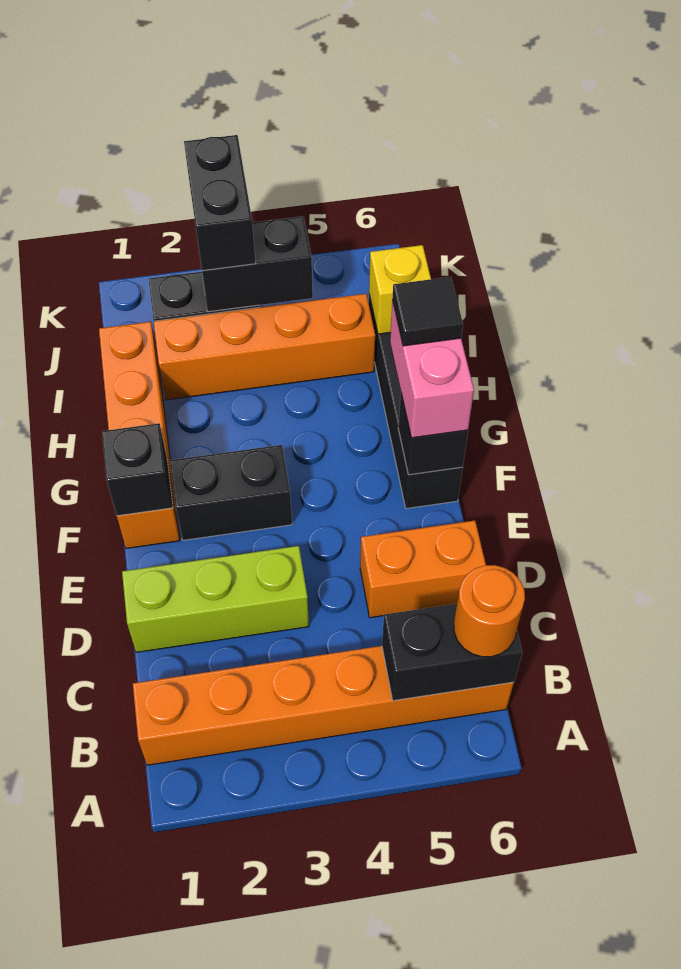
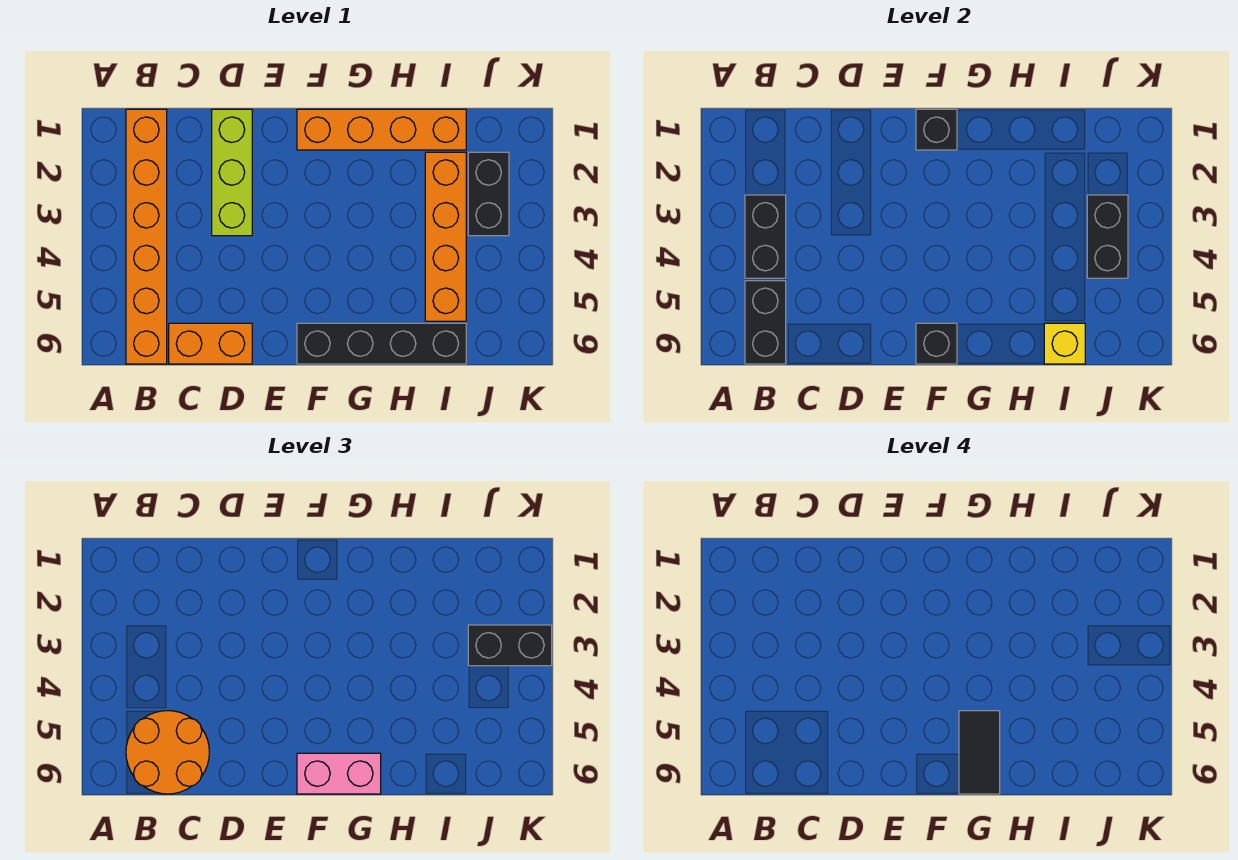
orange 1x1 round brick [454,565,525,657] -> orange 2x2 round brick [126,711,209,794]
orange 1x2 brick [360,520,486,618] -> orange 1x2 brick turned to [169,323,252,364]
black 1x2 brick [170,445,292,540] -> black 1x2 brick moved to [745,195,786,278]
black 1x1 tile [392,277,463,346] -> black 1x2 tile [959,711,1000,794]

